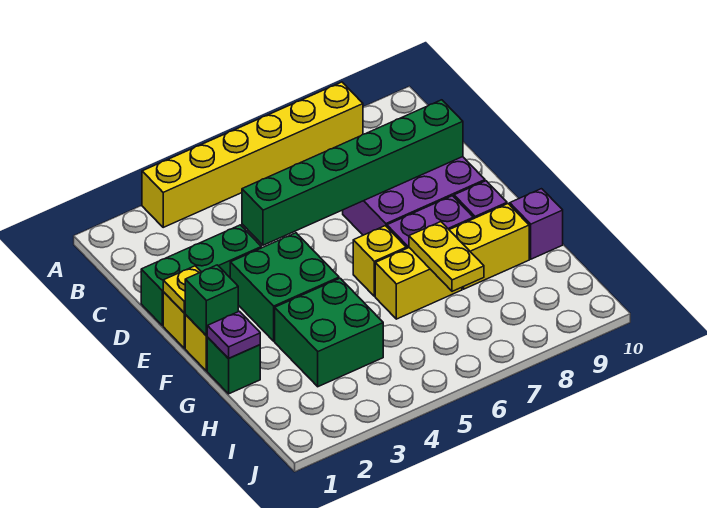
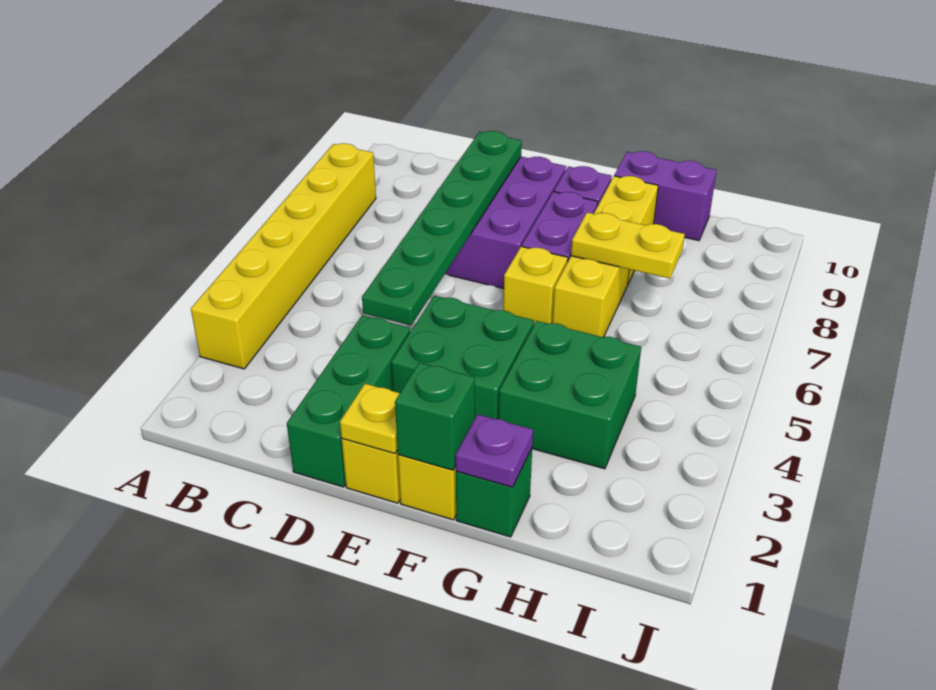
green 1x6 brick [242,100,463,245] -> green 1x6 plate [362,131,522,325]
purple 1x1 brick [510,189,563,259] -> purple 1x2 brick [614,151,717,241]

